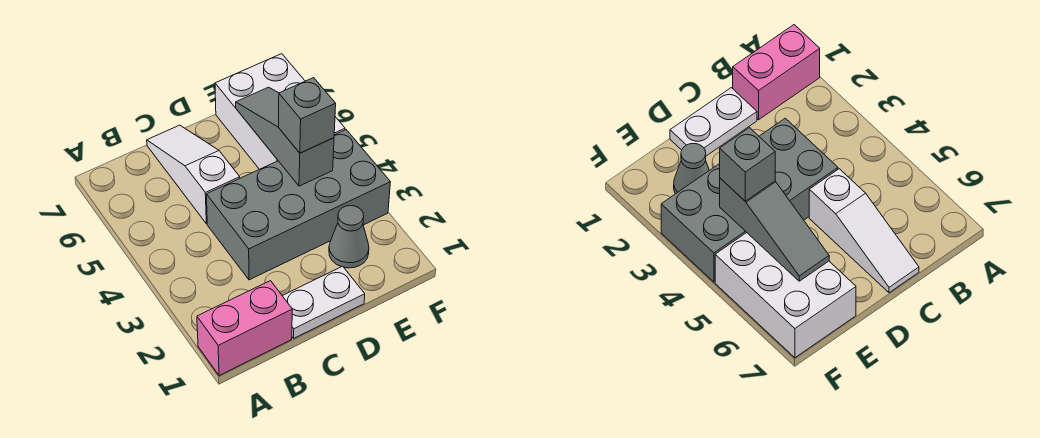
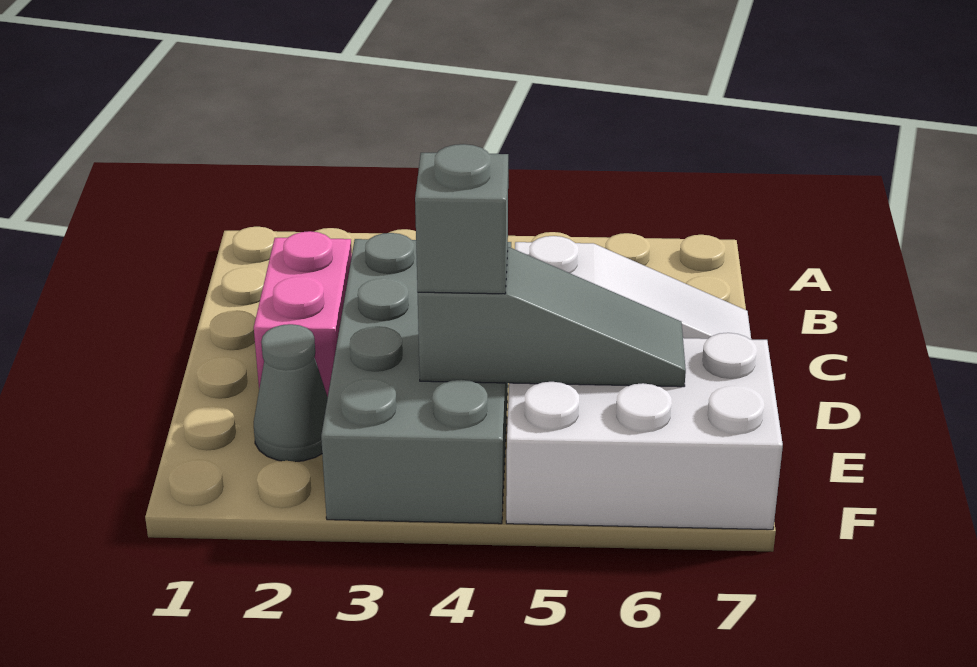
pink 1x2 brick [197,281,292,376] -> pink 1x2 brick moved to [254,231,352,397]
white 1x2 plate [283,266,365,338] -> none

